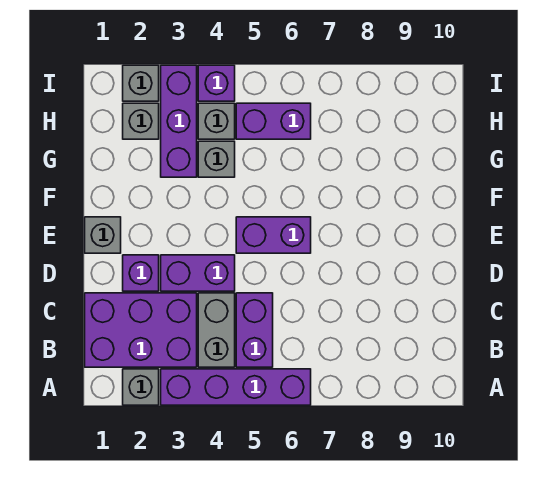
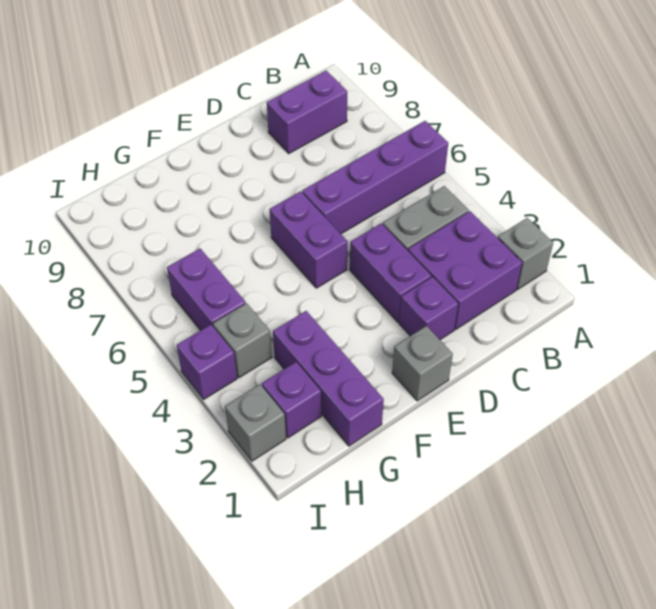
purple 1x4 brick [161,369,311,405] -> purple 1x4 brick turned to [302,121,448,234]
purple 2x3 brick [85,293,197,367] -> purple 2x2 brick [408,211,522,329]
purple 1x2 brick [236,293,273,367] -> purple 1x2 brick moved to [267,71,347,153]
purple 1x3 brick [161,65,197,177] -> purple 1x3 brick turned to [273,311,384,446]
grey 1x1 brick [198,141,235,177] -> none
grey 1x1 brick [123,103,159,139] -> purple 1x1 brick [262,362,321,438]

